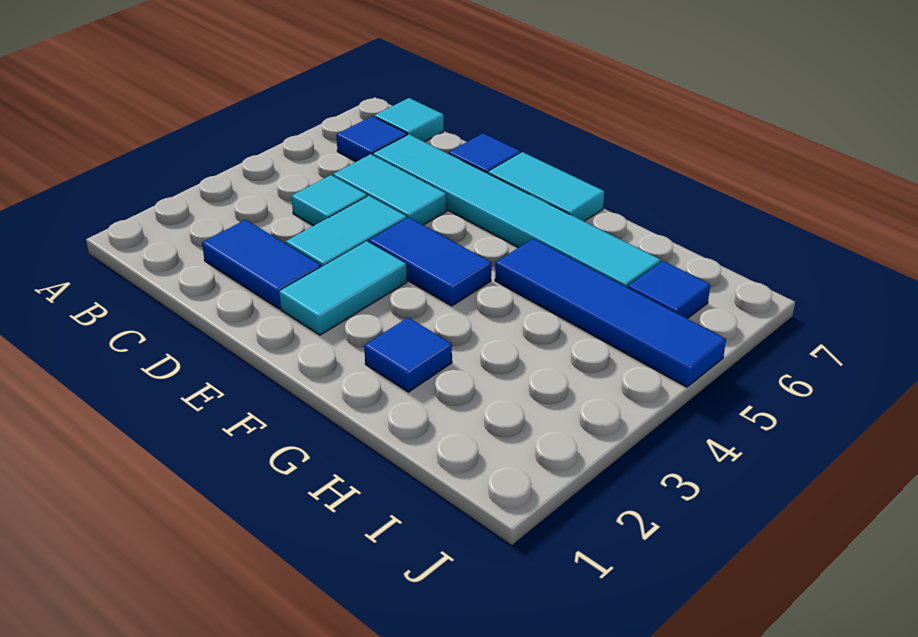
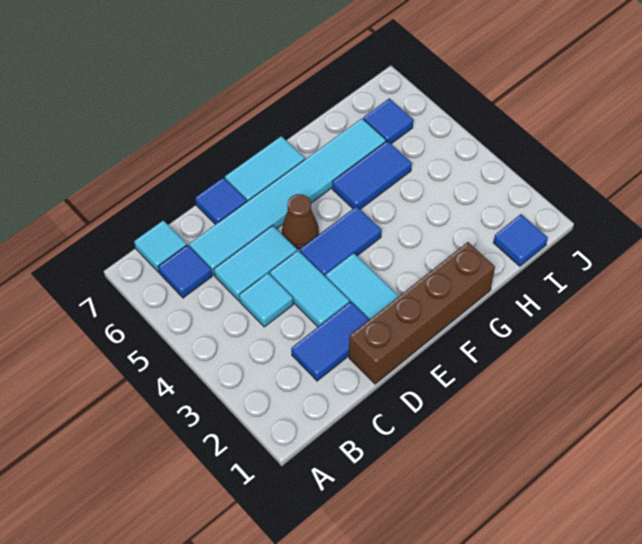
none -> brown 1x4 brick [349,242,495,384]
none -> brown 1x1 cone [282,194,319,249]
blue 1x1 tile [364,318,452,392] -> blue 1x1 tile moved to [493,214,548,266]
blue 1x4 tile [495,239,726,387] -> blue 1x2 tile [332,141,412,209]

